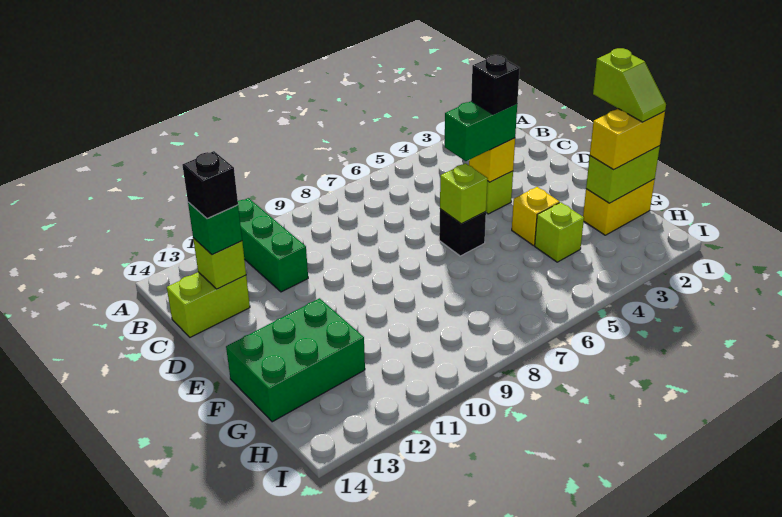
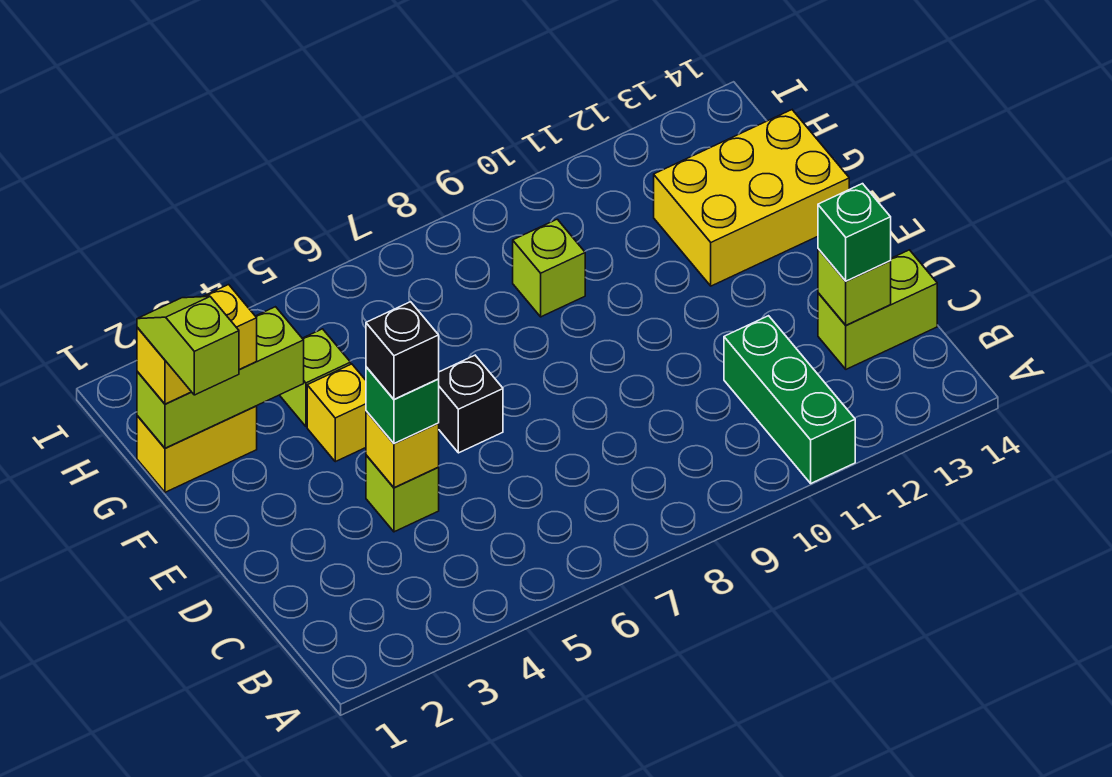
black 1x1 brick [182,151,238,218] -> none
green 1x2 brick [445,101,517,161] -> green 1x1 brick [366,367,439,443]
lime 1x1 brick [440,163,488,224] -> lime 1x1 brick moved to [513,219,585,317]
green 2x3 brick [226,298,365,422] -> yellow 2x3 brick [654,110,849,286]
lime 1x2 brick [586,146,660,203] -> lime 1x3 brick [137,307,304,448]

